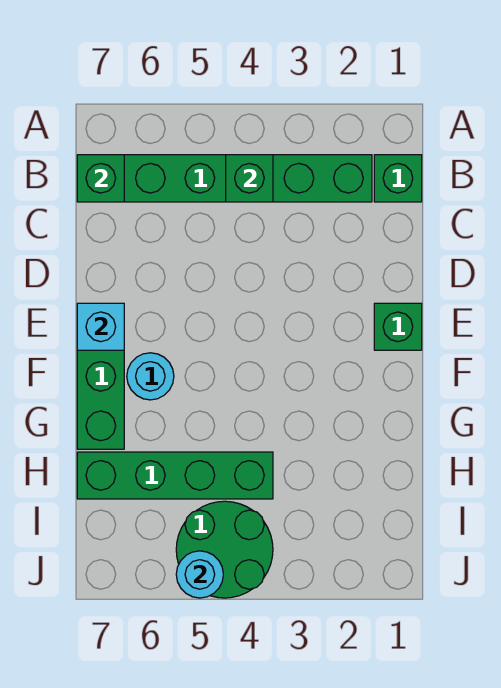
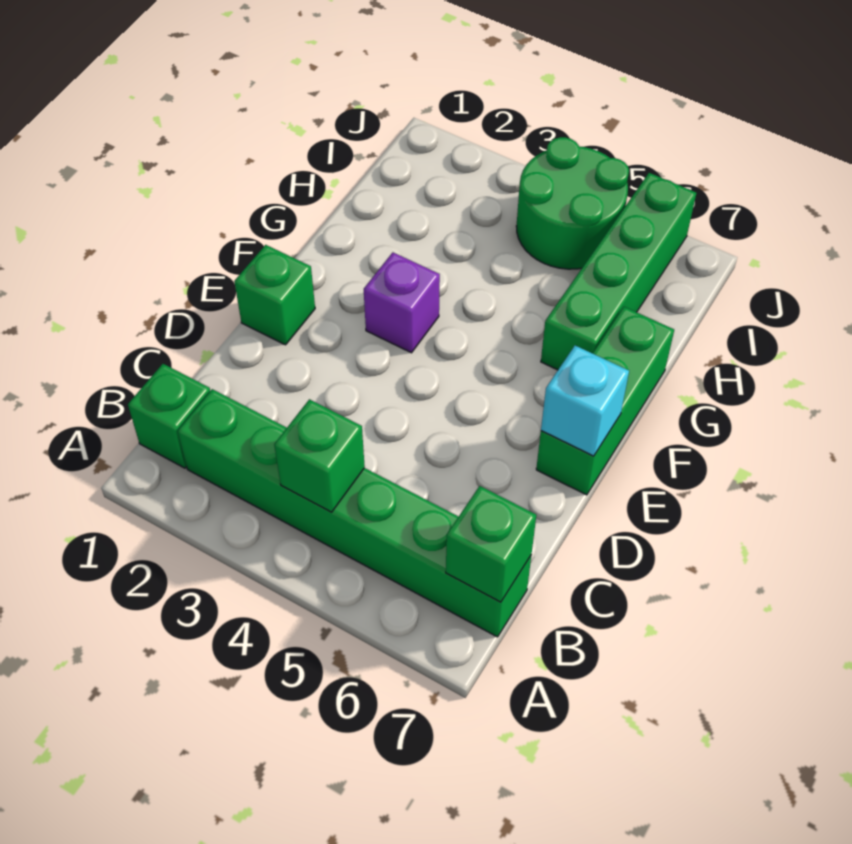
none -> purple 1x1 brick [364,253,440,353]
cyan 1x1 round brick [127,353,174,400] -> none
green 1x4 brick [77,452,273,499] -> green 1x4 brick turned to [541,173,696,370]
cyan 1x1 round brick [176,551,223,598] -> none

